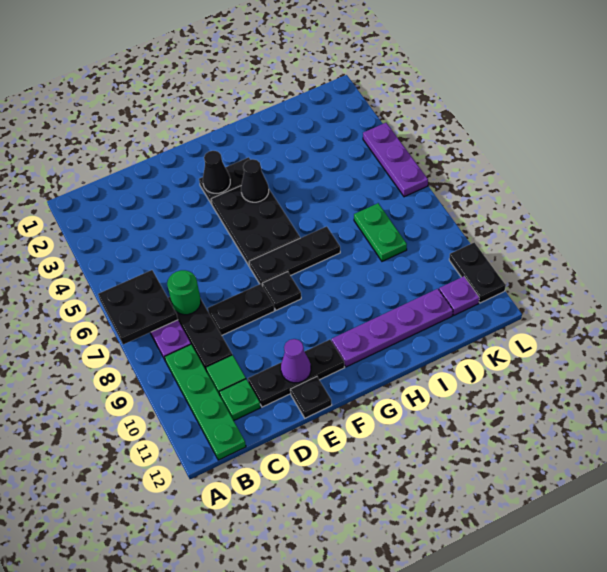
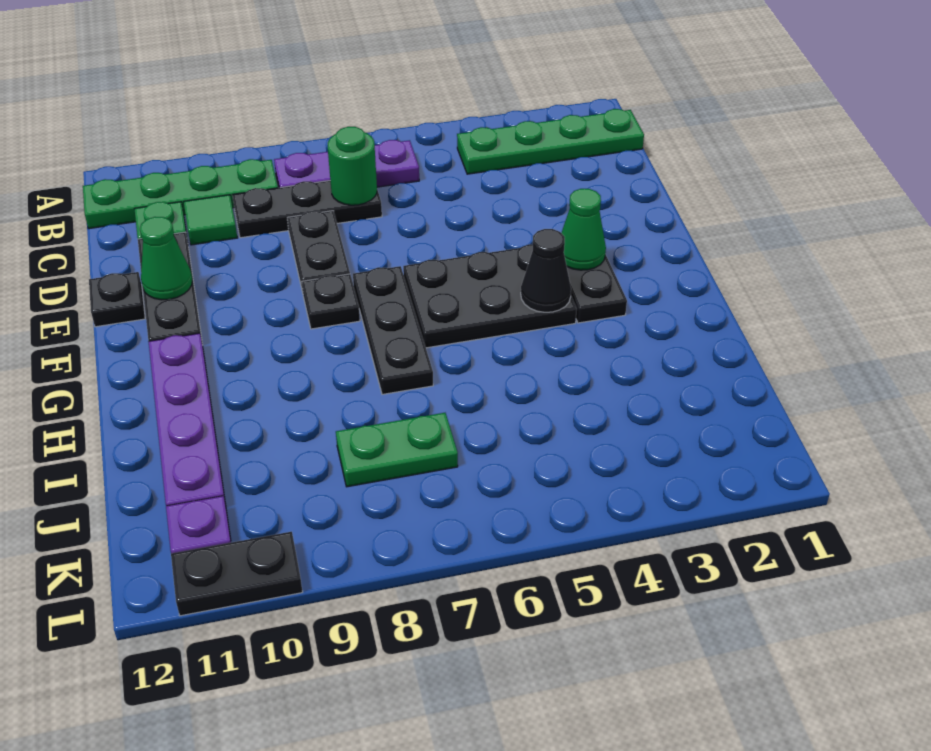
black 2x2 plate [98,270,178,345] -> none
none -> green 1x4 plate [457,109,644,174]
purple 1x1 cone [281,339,311,383] -> green 1x1 cone [140,217,192,300]
black 1x1 cone [203,151,230,193] -> green 1x1 cone [562,189,606,270]
purple 1x3 plate [363,123,428,197] -> none

